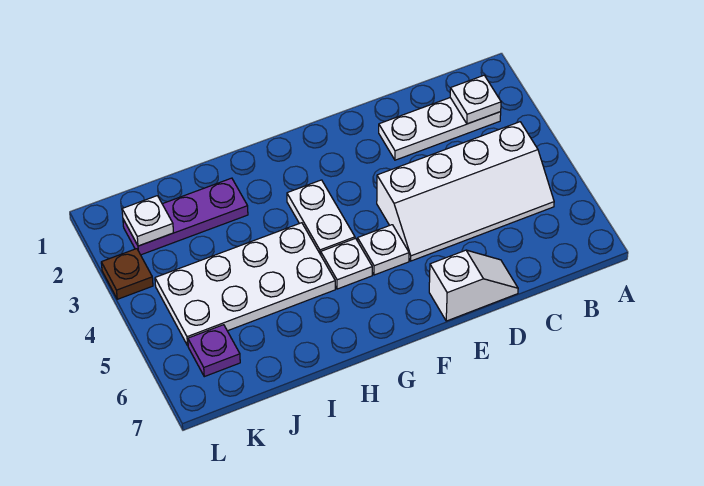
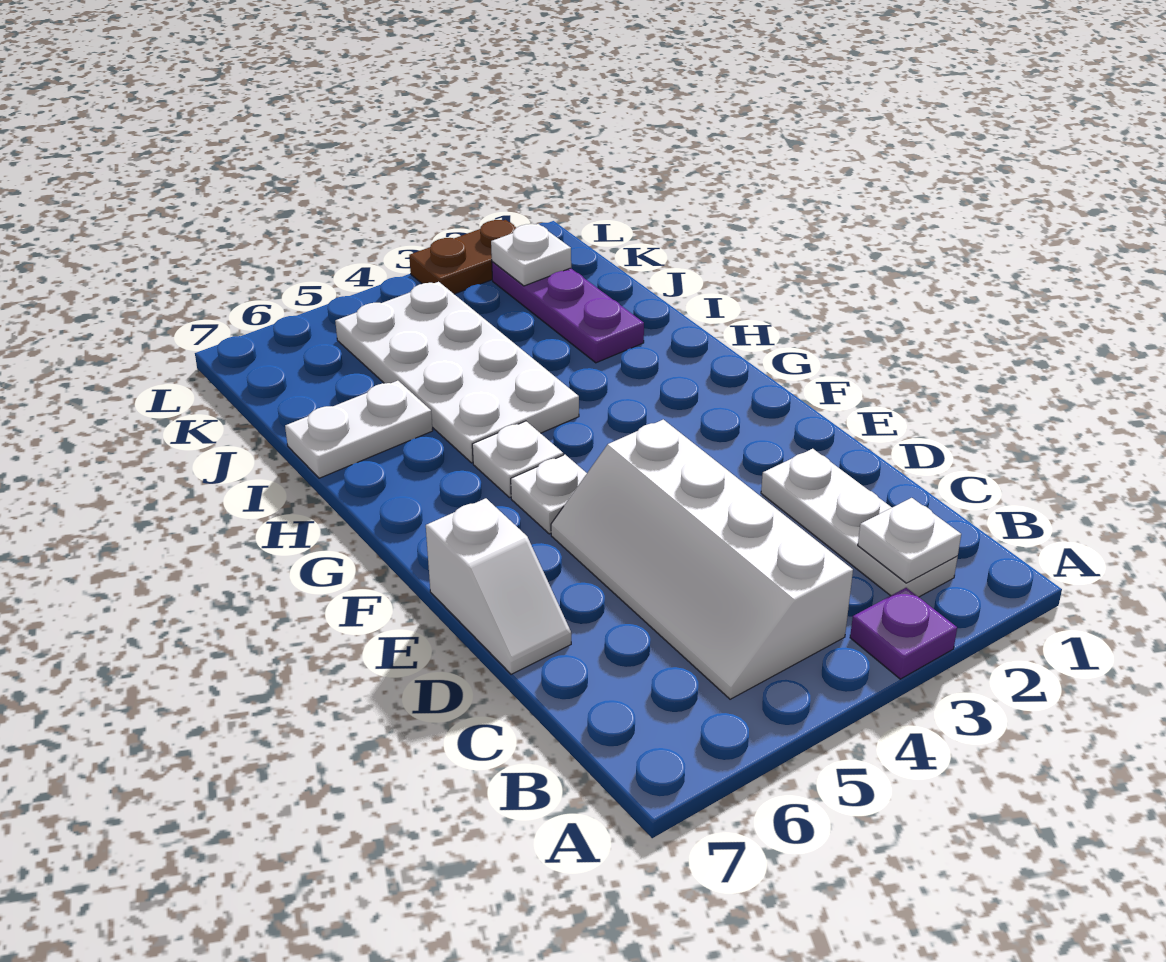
white 1x2 plate [287,180,355,255] -> white 1x2 plate moved to [285,381,433,478]
purple 1x1 plate [188,325,240,377] -> purple 1x1 plate moved to [850,588,957,679]
brown 1x1 plate [101,249,153,299] -> brown 1x2 plate [409,220,516,294]

